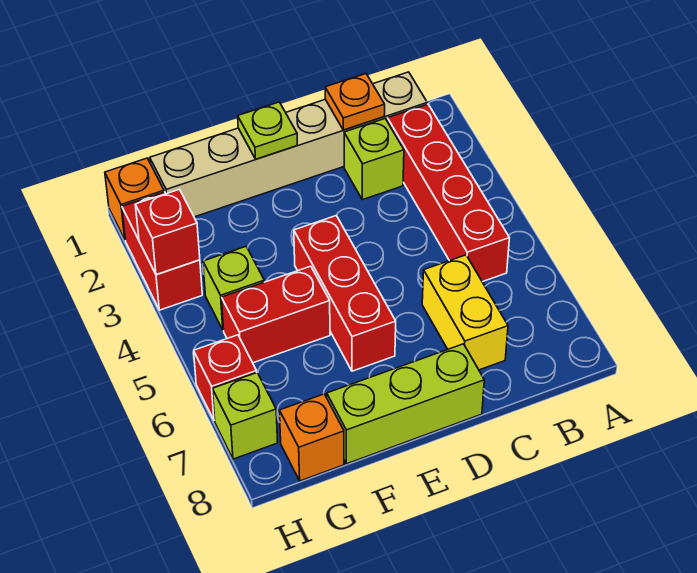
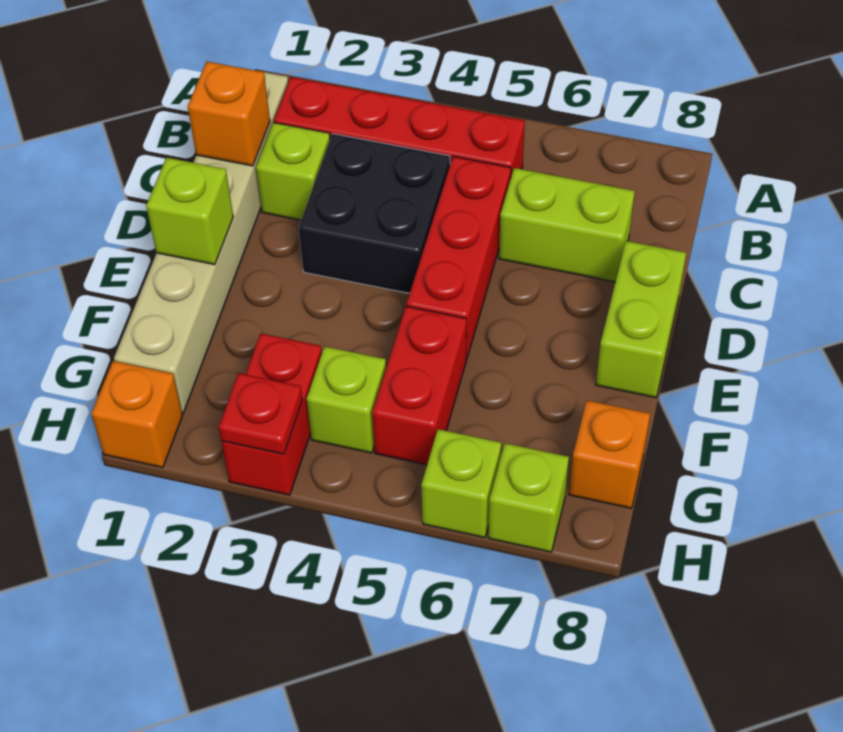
orange 1x1 plate [325,74,385,130] -> orange 1x1 brick [188,61,270,166]
none -> black 2x2 brick [299,134,450,293]
yellow 1x2 brick [422,255,508,370] -> lime 1x2 brick [499,168,635,282]
lime 1x3 brick [327,344,484,464] -> lime 1x2 brick [596,241,686,398]
lime 1x1 plate [238,102,297,159] -> lime 1x1 brick [146,158,233,265]
red 1x3 brick [294,215,396,371] -> red 1x3 brick turned to [406,156,511,359]
red 1x2 brick [122,192,202,310] -> red 1x2 brick turned to [221,333,322,495]
red 1x1 brick [135,189,200,275] -> red 1x1 plate [219,373,302,454]
red 1x1 brick [193,335,257,421] -> lime 1x1 brick [421,429,501,538]

